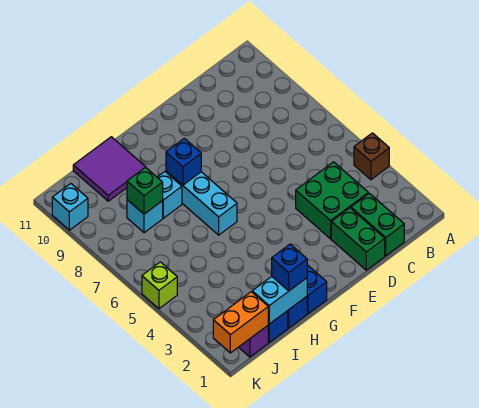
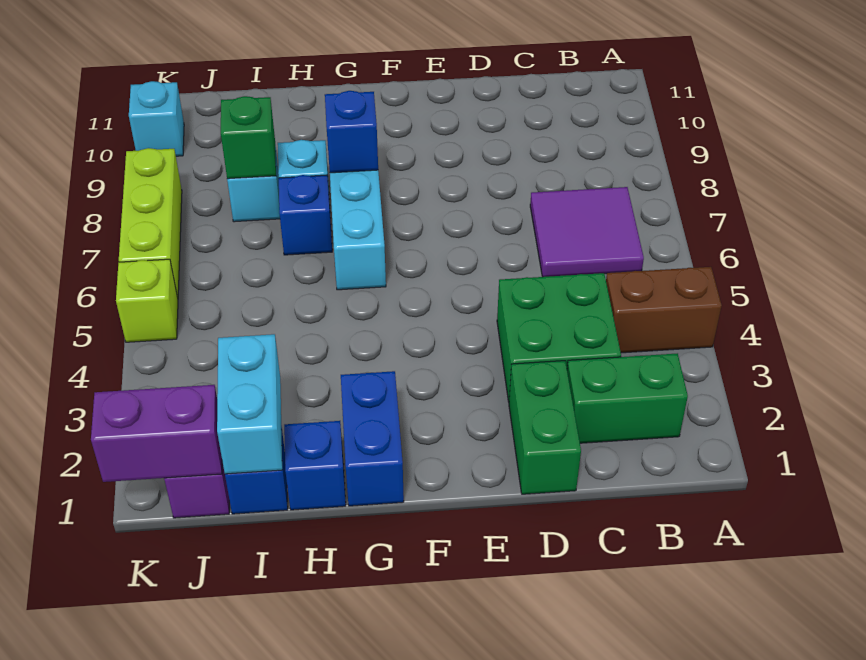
brown 1x1 brick [354,133,389,180] -> brown 1x2 brick [606,267,722,353]
green 1x2 brick [351,193,404,256] -> green 1x2 brick turned to [567,353,688,443]
cyan 1x2 brick [252,276,307,324] -> cyan 1x2 brick turned to [217,334,282,474]
blue 1x1 brick [272,244,307,291] -> blue 1x1 brick moved to [279,175,332,255]
purple 2x2 tile [73,137,145,201] -> purple 2x2 tile moved to [530,187,644,277]
orange 1x2 brick [213,292,268,353] -> purple 1x2 brick [91,385,222,482]
none -> lime 1x3 brick [119,148,182,298]

